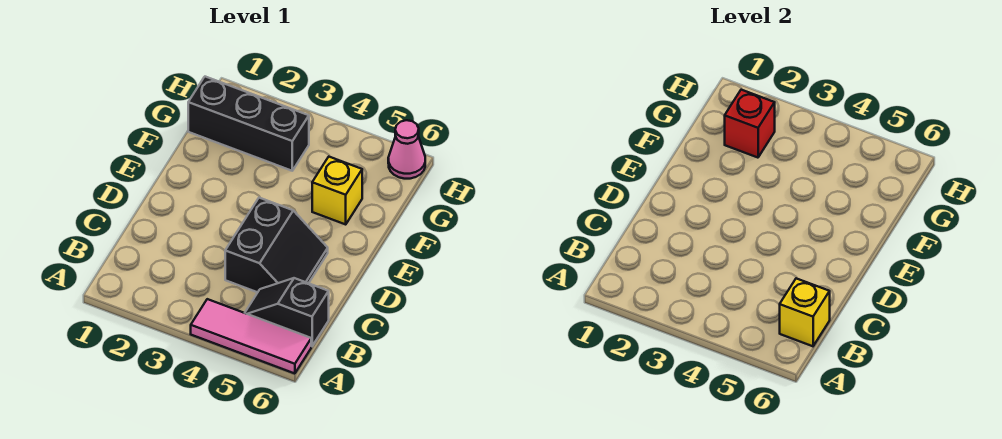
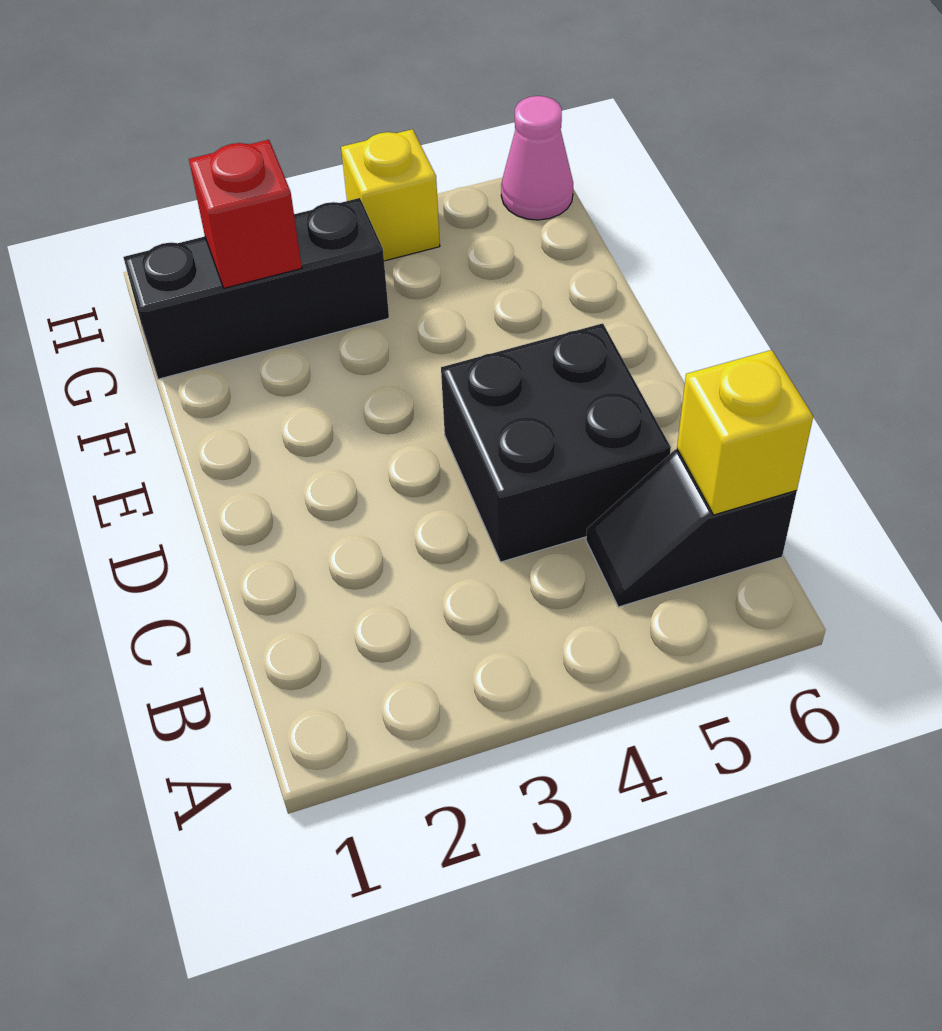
pink 1x3 tile [191,299,311,374] -> none
black 2x2 slope [225,198,328,292] -> black 2x2 brick [441,323,671,562]
yellow 1x1 brick [312,157,362,224] -> yellow 1x1 brick moved to [341,129,440,261]

